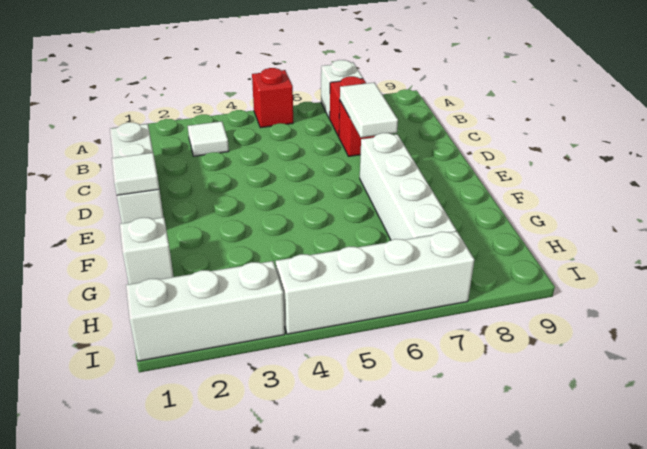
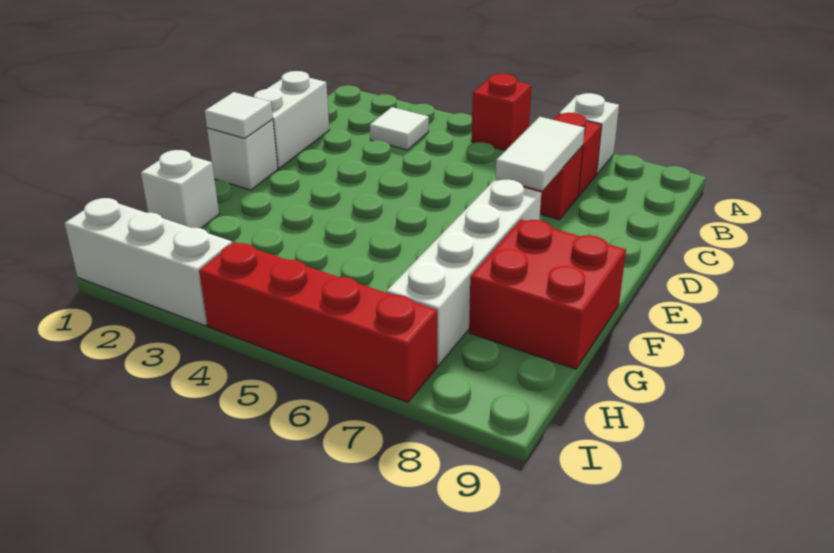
none -> red 2x2 brick [469,219,626,369]
white 1x4 brick [276,231,474,334] -> red 1x4 brick [199,242,437,402]

